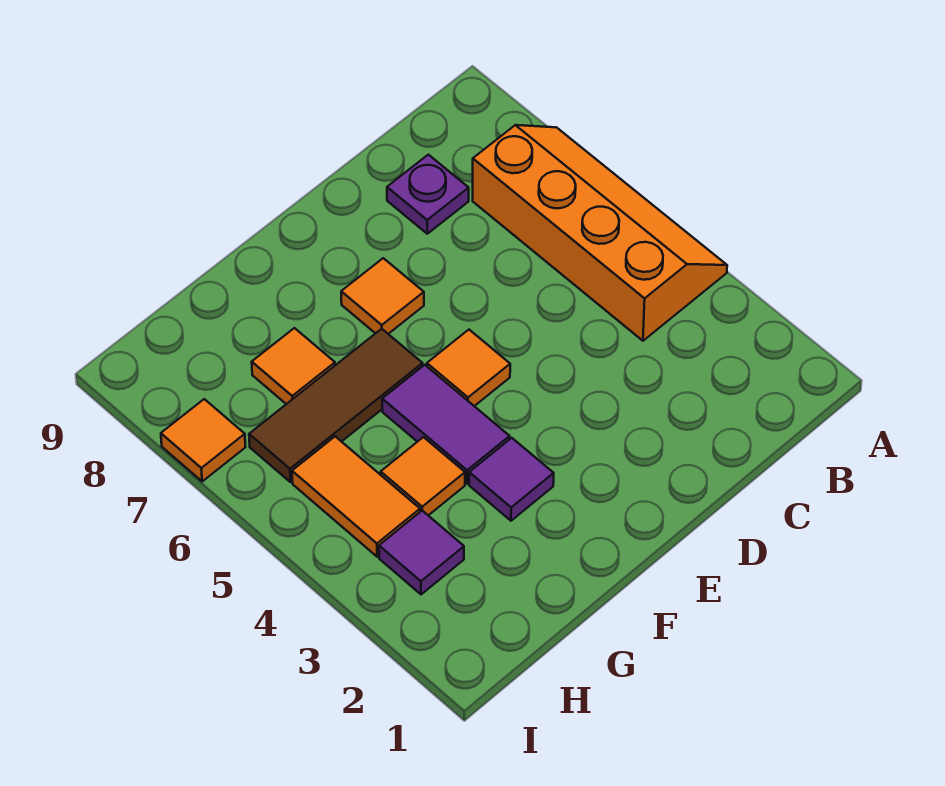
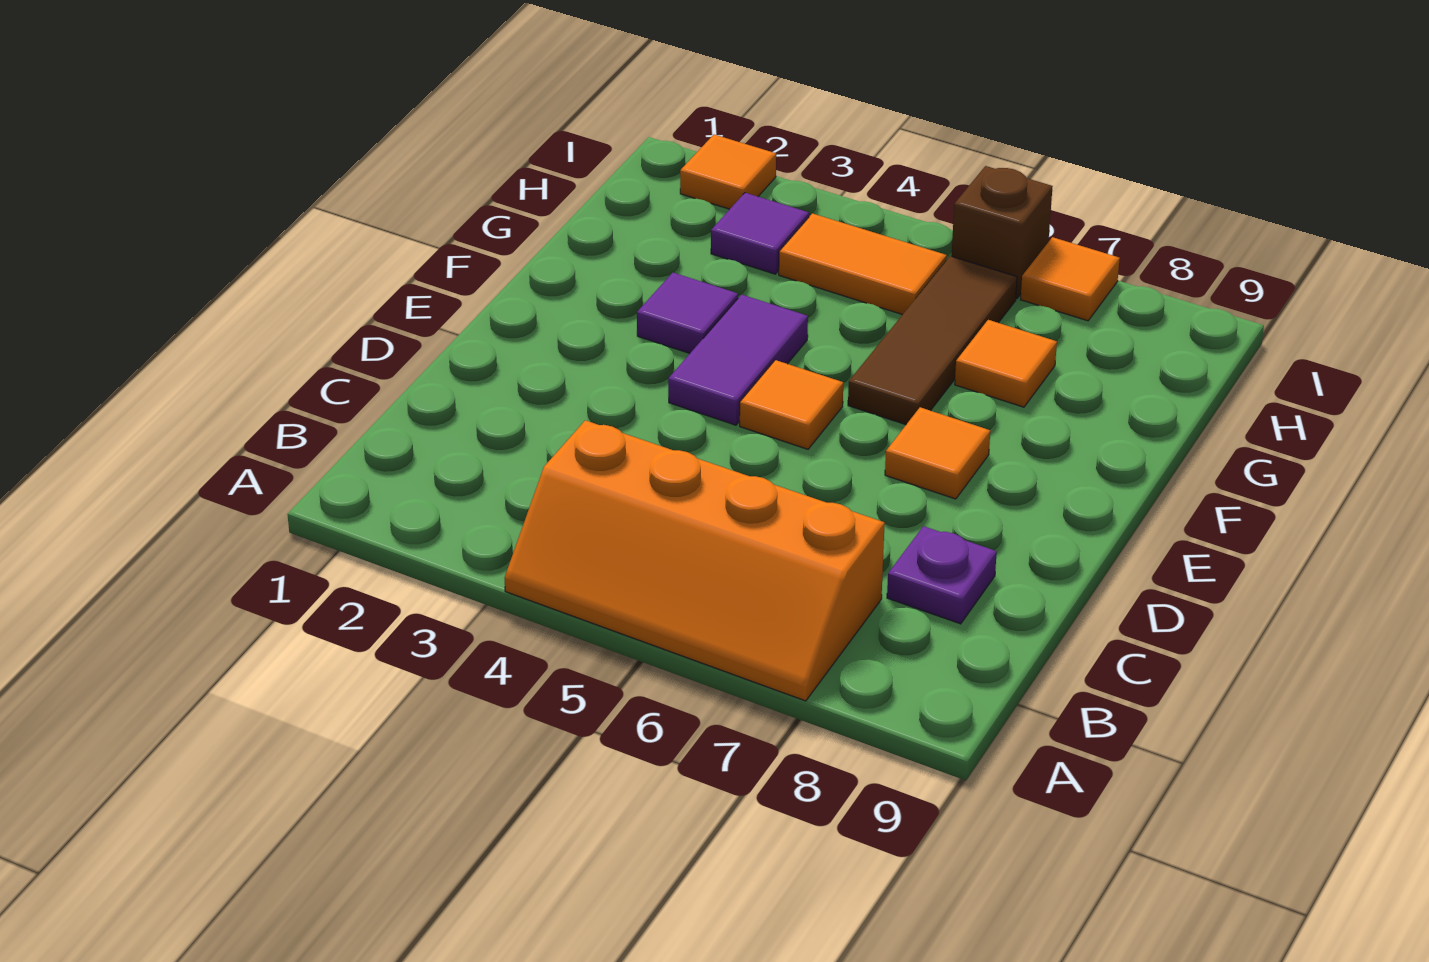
purple 1x2 tile [382,365,510,484] -> purple 1x2 tile turned to [668,294,808,425]
orange 1x1 tile [381,437,465,515] -> orange 1x1 tile moved to [680,135,776,209]
none -> brown 1x1 brick [952,166,1053,299]

